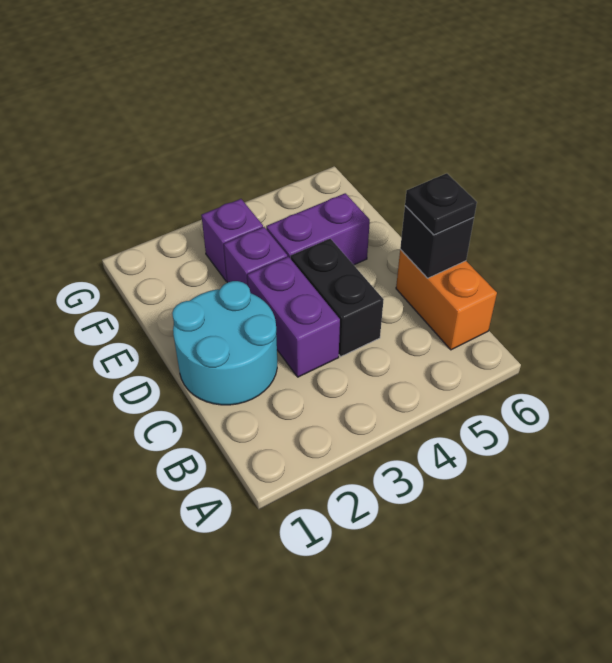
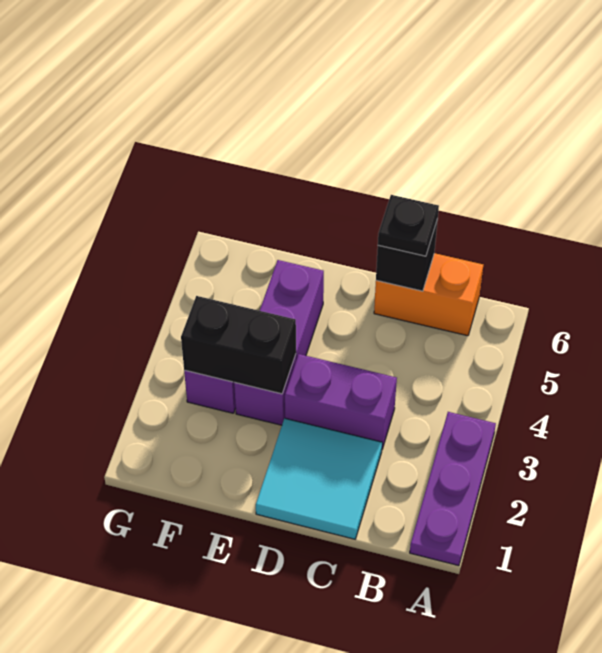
none -> purple 1x3 plate [410,412,496,566]
cyan 2x2 round brick [172,281,277,405] -> cyan 2x2 tile [256,418,382,539]
black 1x2 brick [291,239,384,357] -> black 1x2 brick moved to [181,296,296,394]

